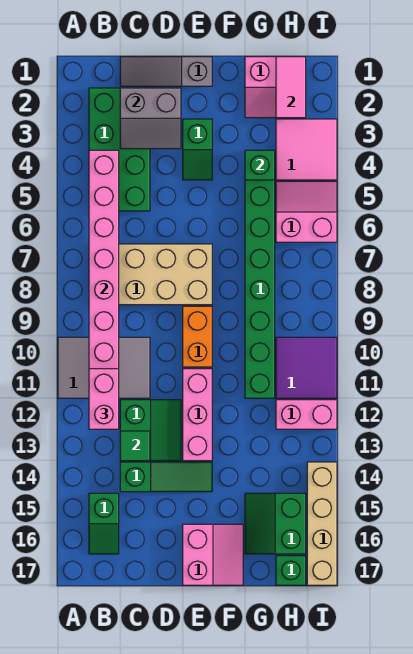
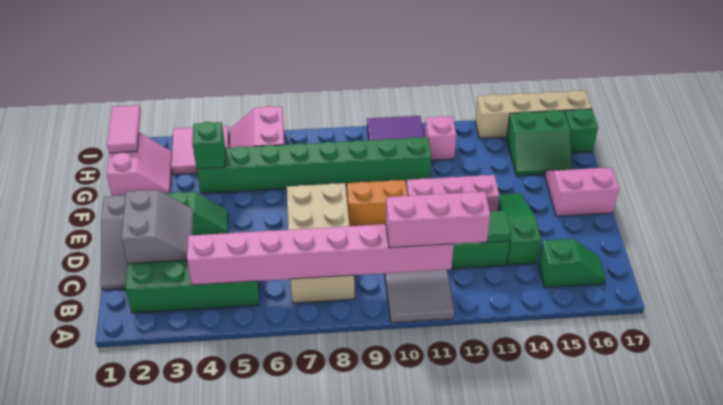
pink 1x2 brick [89,369,119,429] -> pink 1x3 brick [386,192,490,248]
pink 1x2 tile [276,57,306,118] -> pink 1x2 tile turned to [107,105,141,153]
pink 1x2 brick [276,400,337,429] -> pink 1x1 brick [425,116,456,160]

